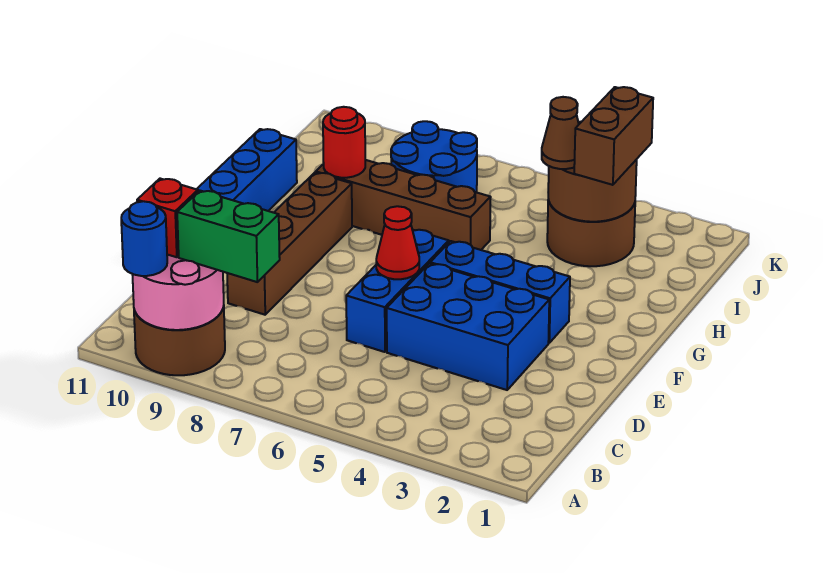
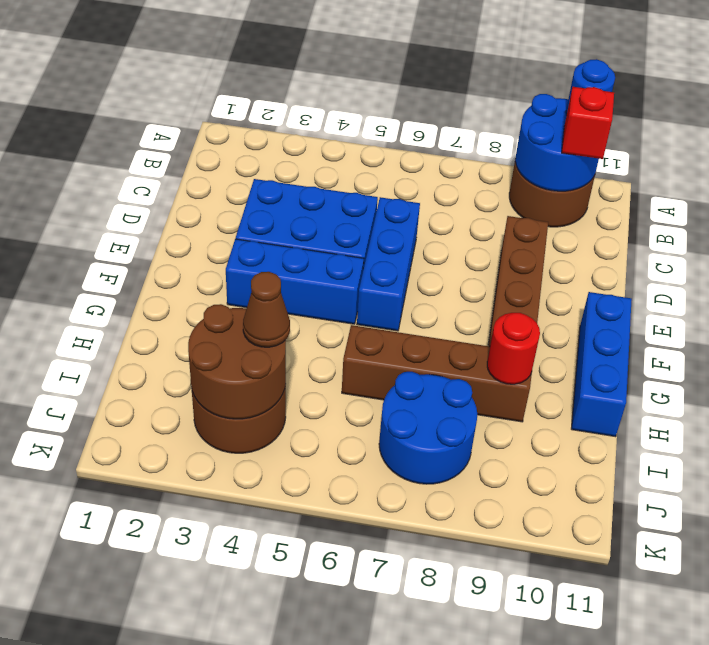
pink 2x2 round brick [132,255,224,330] -> blue 2x2 round brick [515,94,599,191]
green 1x2 brick [177,191,280,282] -> none
red 1x1 cone [376,206,419,279] -> none
brown 1x2 brick [574,87,653,185] -> none

